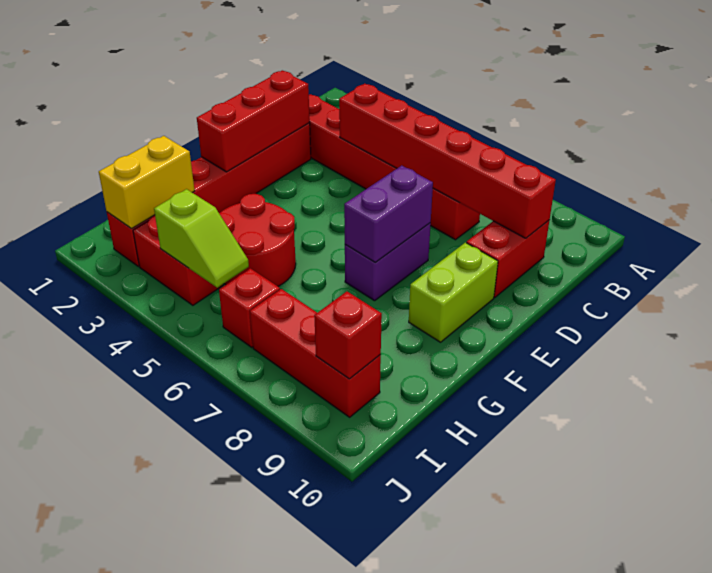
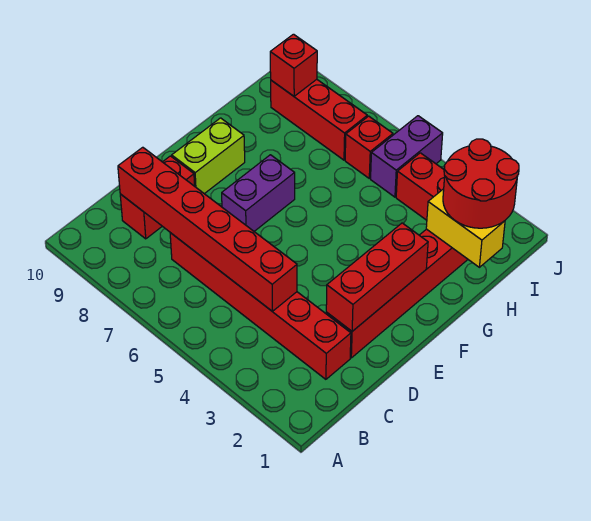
purple 1x2 brick [344,165,433,263] -> purple 1x2 brick moved to [371,116,443,197]
red 2x2 round brick [219,194,296,286] -> red 2x2 round brick moved to [443,139,519,228]
yellow 1x2 brick [99,136,195,229] -> yellow 1x2 brick turned to [426,189,505,267]
lime 1x2 slope [154,189,249,288] -> none

